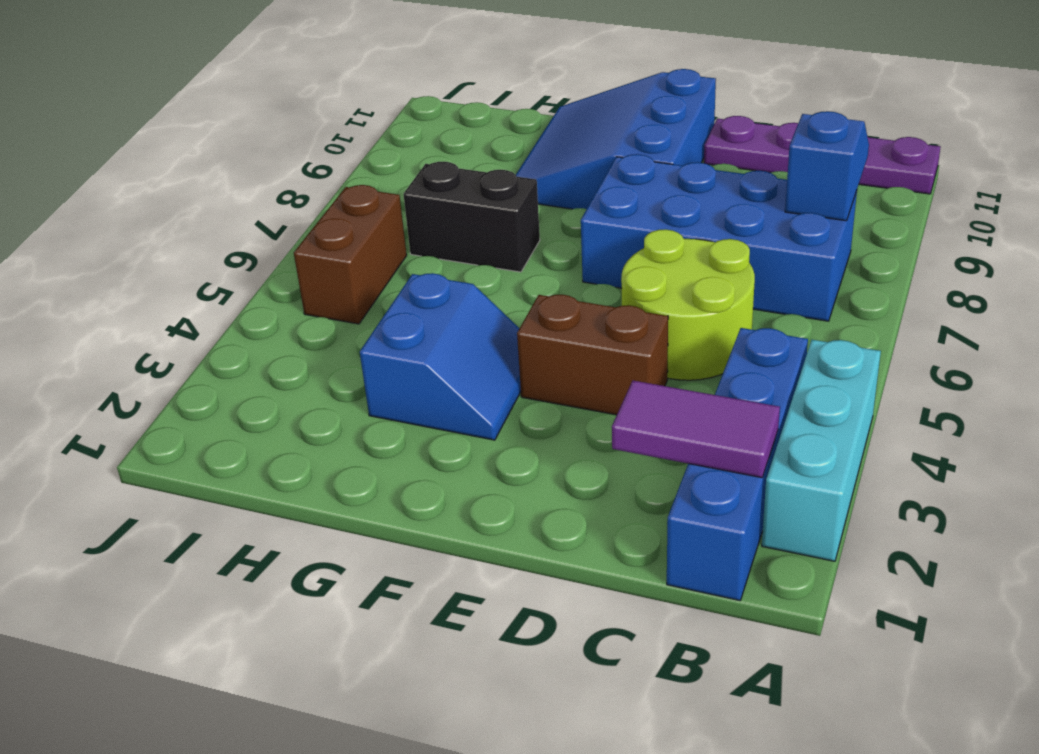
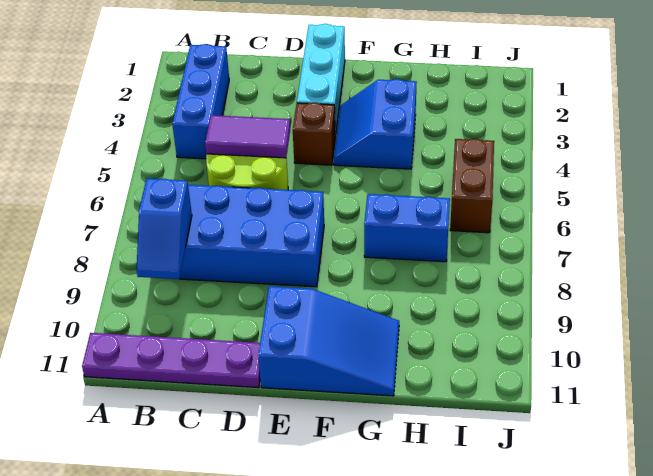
cyan 1x3 brick [762,340,881,561] -> cyan 1x3 brick moved to [297,24,345,136]
blue 1x4 brick [667,328,808,600] -> blue 1x3 brick [172,44,229,159]
purple 1x2 tile [612,381,780,478] -> purple 1x2 tile moved to [205,115,290,158]
brown 1x2 brick [517,295,668,415] -> brown 1x1 brick [293,103,335,165]
blue 3x3 slope [516,69,716,209] -> blue 2x3 slope [258,286,399,396]
black 1x2 brick [404,162,540,272] -> blue 1x2 brick [364,194,450,262]

